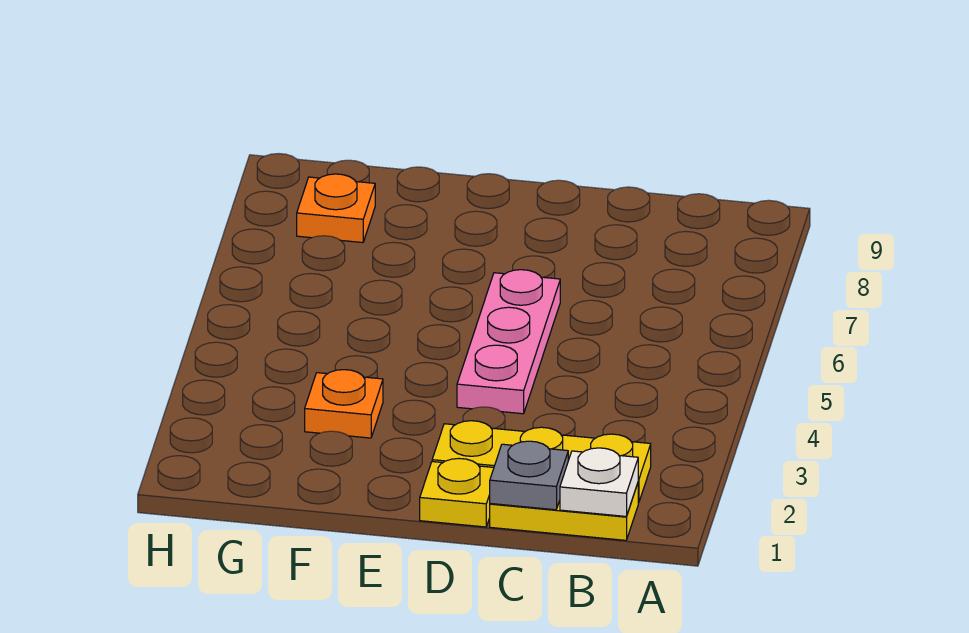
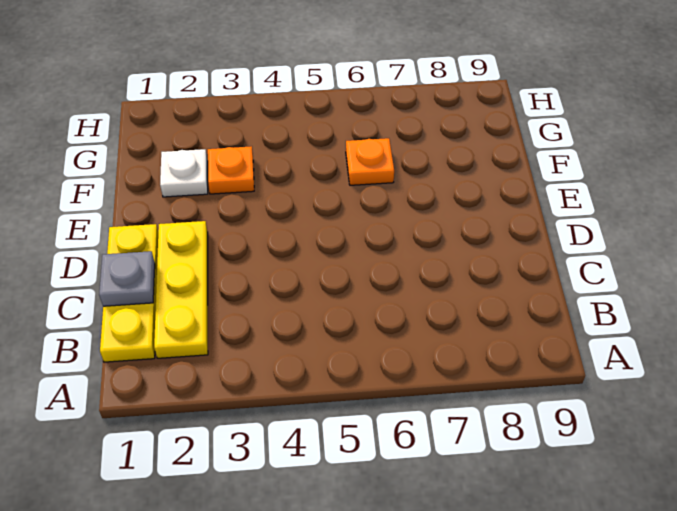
white 1x1 plate [560,448,638,516] -> white 1x1 plate moved to [160,149,208,197]
pink 1x3 plate [457,270,560,414] -> none
orange 1x1 plate [297,174,375,243] -> orange 1x1 plate moved to [346,138,394,185]

